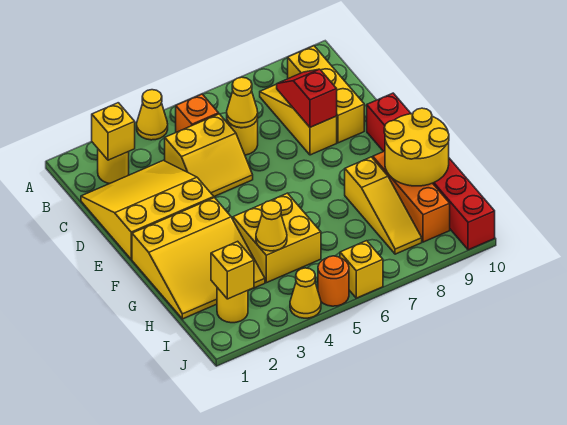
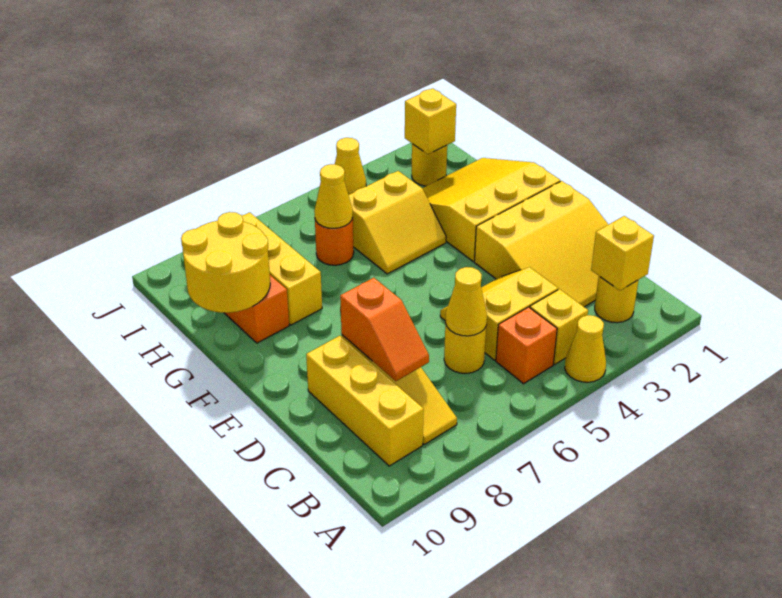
red 1x2 slope [277,69,337,127] -> orange 1x2 slope [340,278,429,381]
red 1x6 brick [367,93,495,250] -> none
yellow 2x2 brick [233,193,321,283] -> yellow 2x2 slope [349,171,446,274]
yellow 1x3 slope [345,157,422,254] -> yellow 1x3 brick [241,212,322,325]
yellow 1x1 cone [256,201,287,251] -> yellow 1x1 cone moved to [314,164,353,228]
orange 1x1 round brick [318,256,349,306] -> orange 1x1 round brick moved to [315,218,354,265]
yellow 1x1 brick [340,241,383,298] -> yellow 1x1 brick moved to [530,289,588,364]

